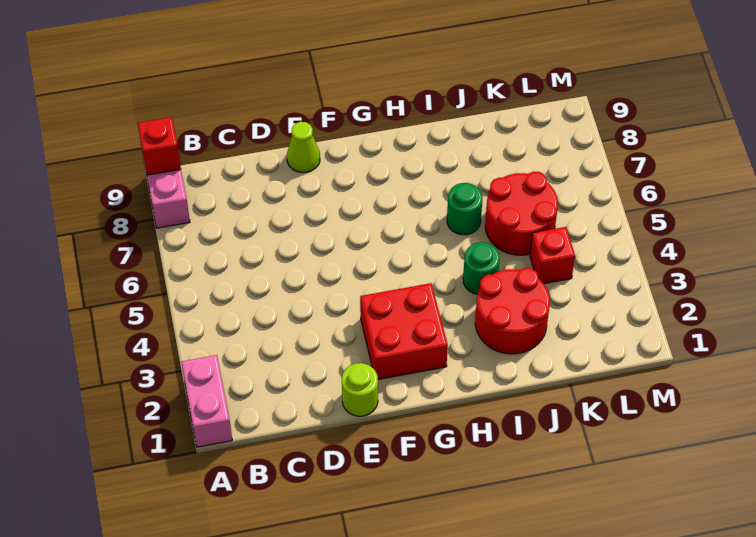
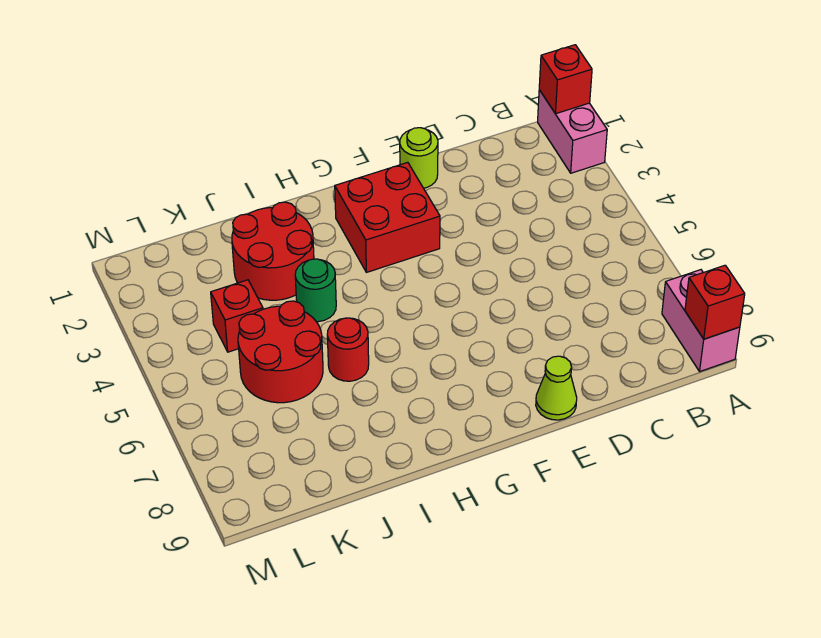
none -> red 1x1 brick [539,45,592,114]
green 1x1 round brick [447,183,482,235] -> red 1x1 round brick [327,318,369,381]

